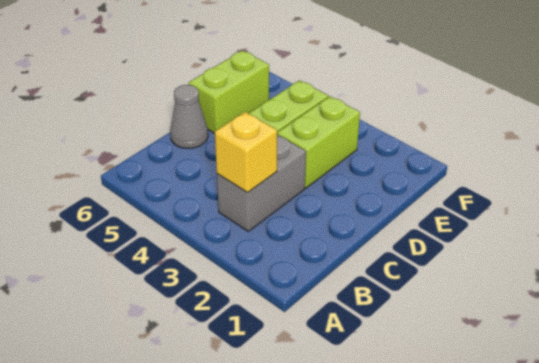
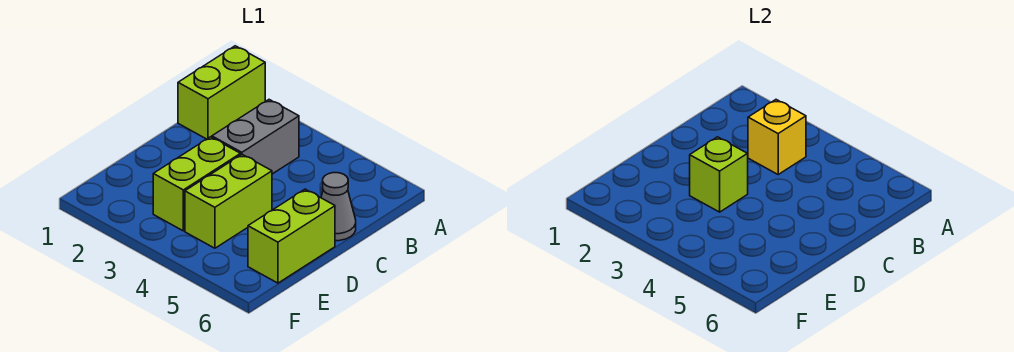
none -> lime 1x2 brick [178,46,265,139]
none -> lime 1x1 brick [690,137,748,212]

